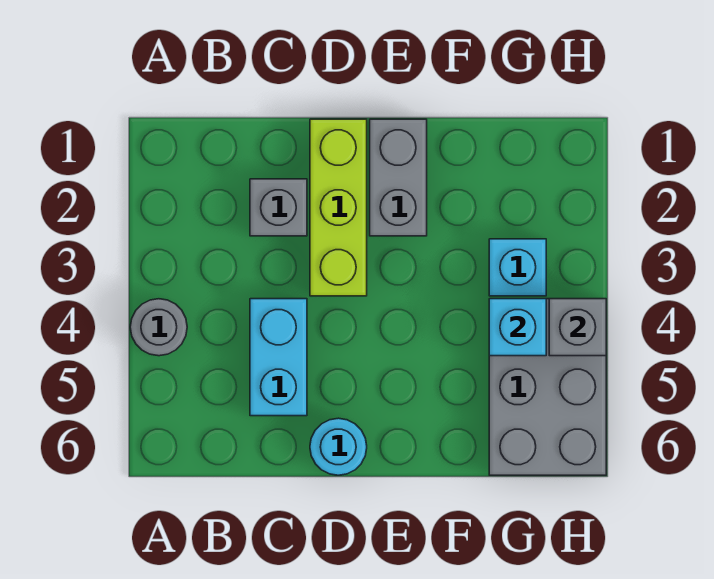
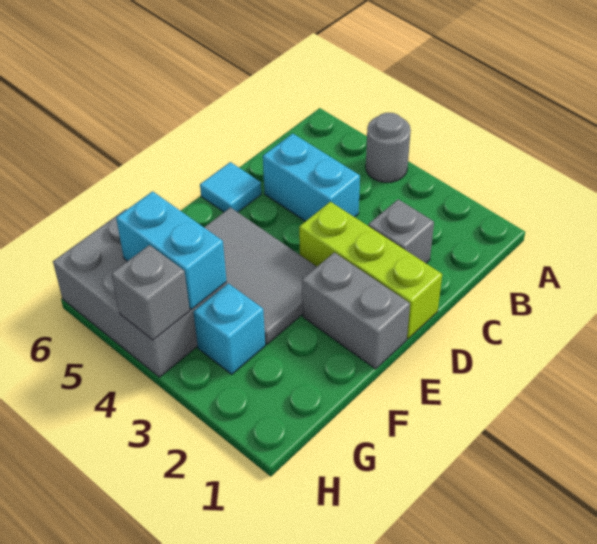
cyan 1x1 round brick [310,418,367,475] -> cyan 1x1 tile [200,162,261,212]
none -> grey 2x3 tile [204,207,317,344]
cyan 1x1 brick [489,299,546,356] -> cyan 1x2 brick [116,191,227,309]

